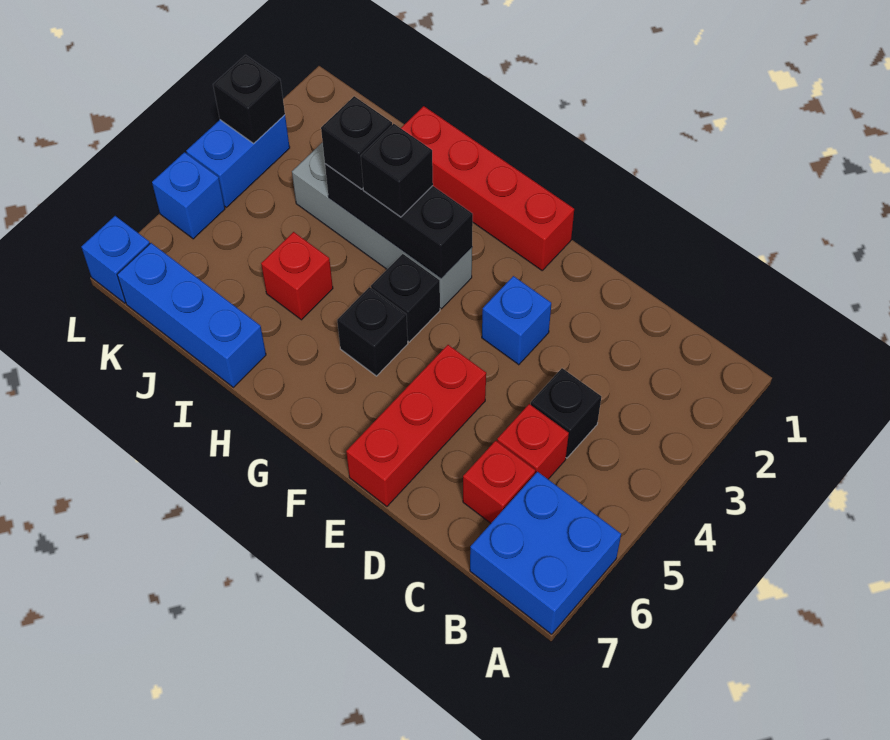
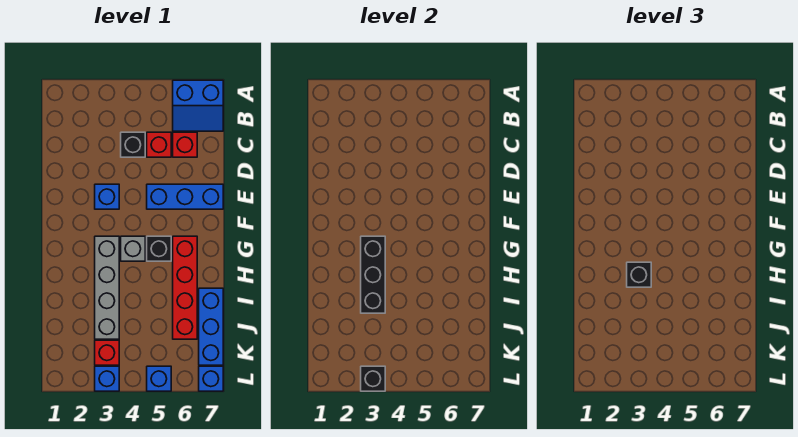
blue 2x2 brick [470,472,621,634] -> blue 2x2 slope [173,80,223,131]
red 1x3 brick [346,345,486,506] -> blue 1x3 brick [147,184,223,209]
red 1x4 brick [401,106,574,270] -> red 1x4 brick moved to [173,236,197,339]
black 1x1 brick [371,254,440,342] -> grey 1x1 brick [121,236,145,261]
black 1x1 brick [321,96,392,189] -> none
red 1x1 brick [261,232,333,320] -> red 1x1 brick moved to [95,340,119,365]
blue 1x2 brick [186,115,290,207] -> blue 1x1 brick [95,366,119,391]

